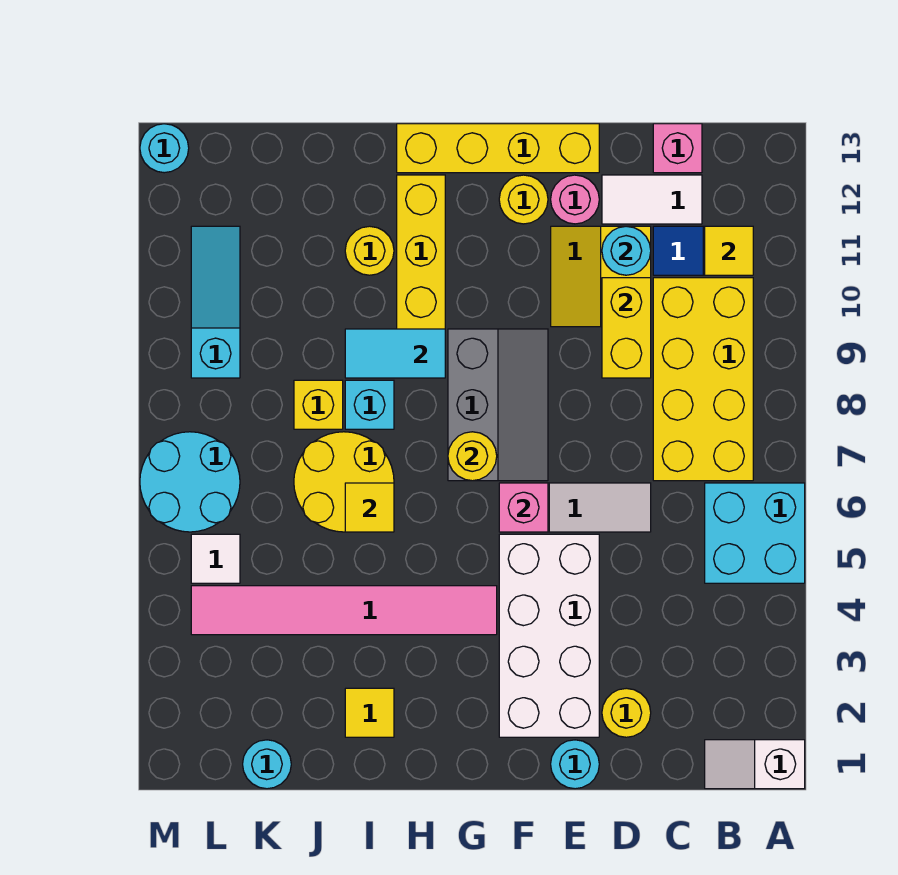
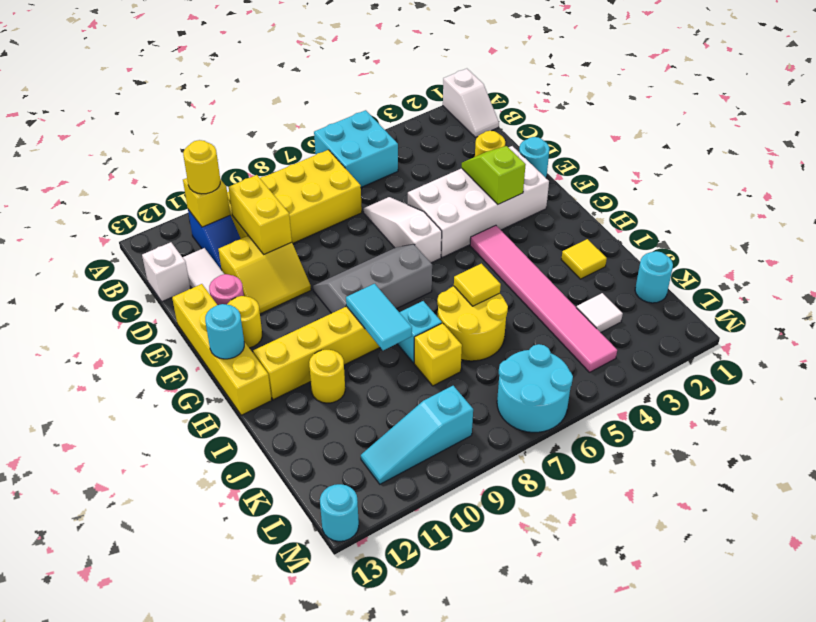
yellow 1x1 tile [705,226,753,275] -> yellow 1x1 brick [183,178,230,227]
pink 1x1 brick [653,124,702,173] -> white 1x1 brick [142,242,190,302]
yellow 1x2 brick [602,278,651,378] -> yellow 1x2 brick turned to [229,175,292,254]
cyan 1x1 round brick [602,226,651,275] -> cyan 1x1 round brick moved to [205,304,244,359]
none -> lime 1x2 slope [462,146,526,204]
pink 1x1 brick [499,483,548,532] -> none
yellow 1x1 round brick [448,432,497,481] -> yellow 1x1 round brick moved to [183,140,220,194]
white 1x1 tile [191,534,240,583] -> white 1x1 tile moved to [576,293,623,333]

